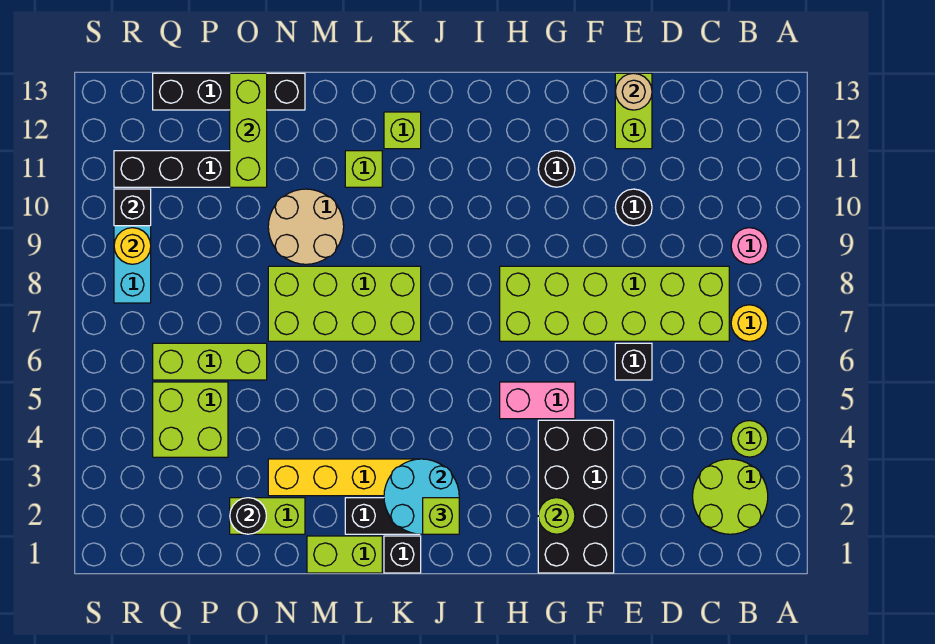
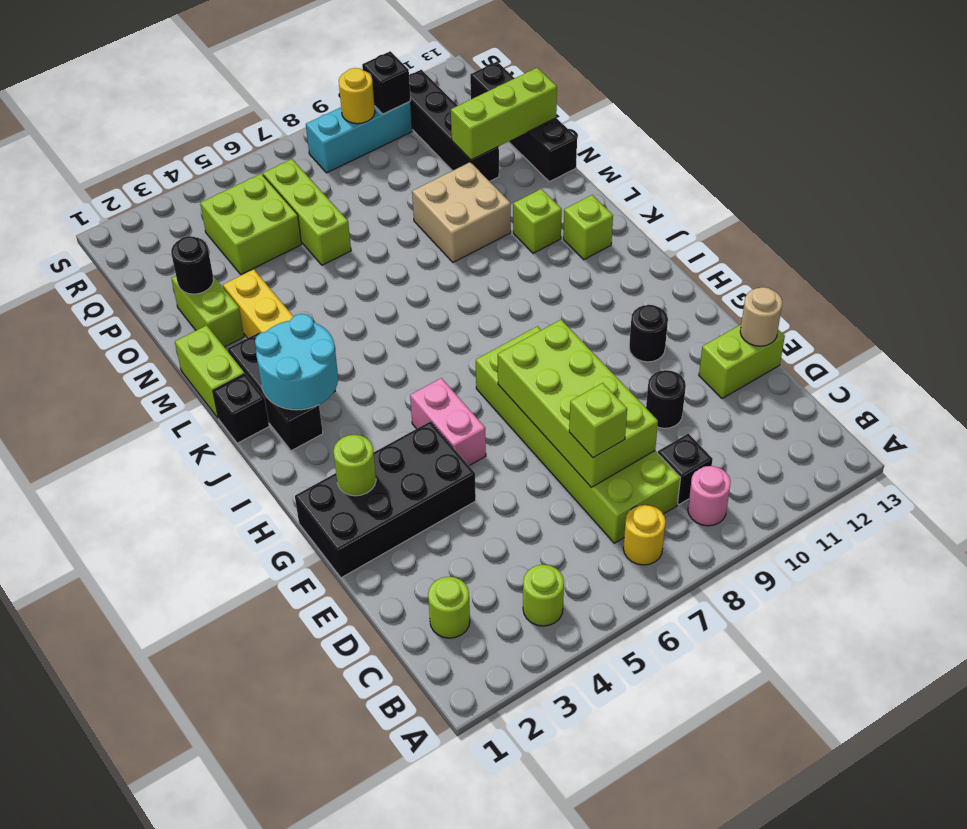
lime 2x2 round brick [693,459,768,534] -> lime 1x1 round brick [428,577,470,638]
black 1x1 brick [615,343,652,380] -> black 1x1 brick moved to [658,433,713,505]
lime 1x1 brick [423,498,459,534] -> lime 1x1 brick moved to [569,383,627,458]
lime 2x4 brick [268,266,421,341] -> lime 2x4 brick moved to [498,320,658,487]
tan 2x2 round brick [268,189,344,264] -> tan 2x2 brick [412,162,511,262]

